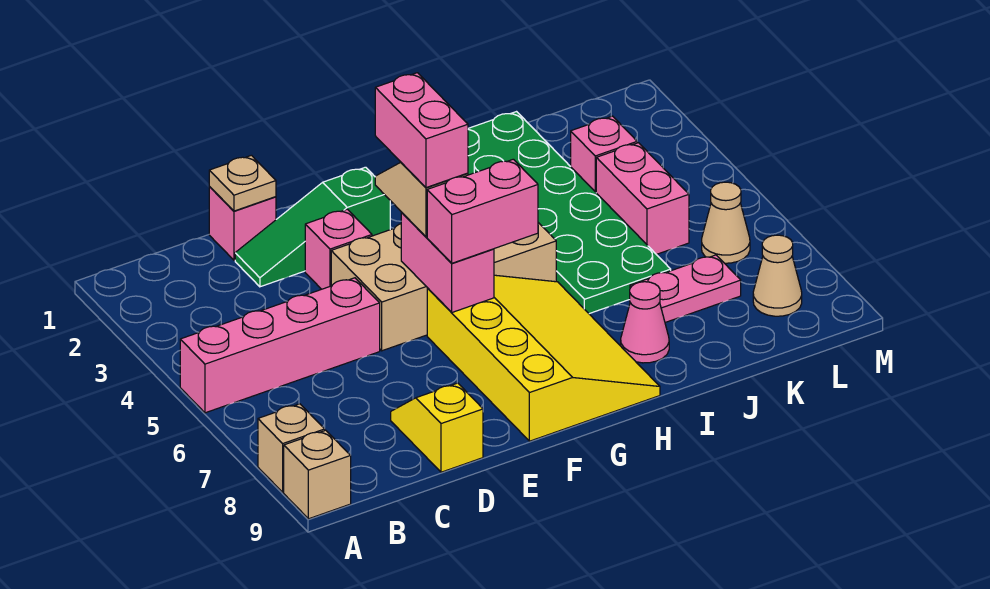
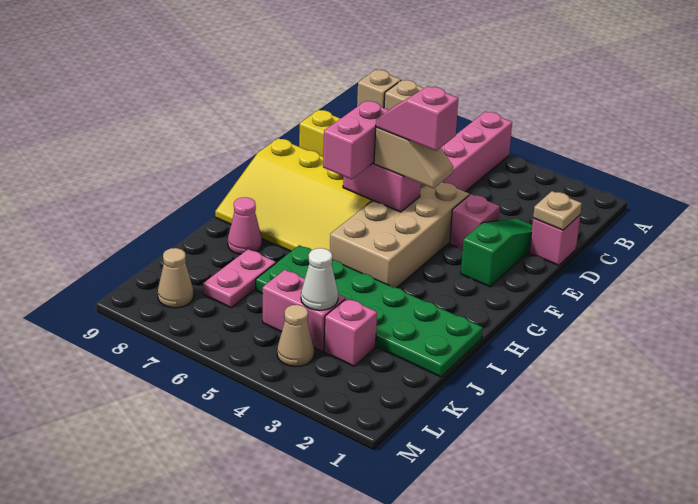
pink 1x2 brick [375,73,468,188] -> pink 1x2 slope [376,86,458,151]
none -> white 1x1 cone [301,248,338,310]
tan 1x1 cone [702,182,750,263] -> tan 1x1 cone moved to [277,305,314,367]

